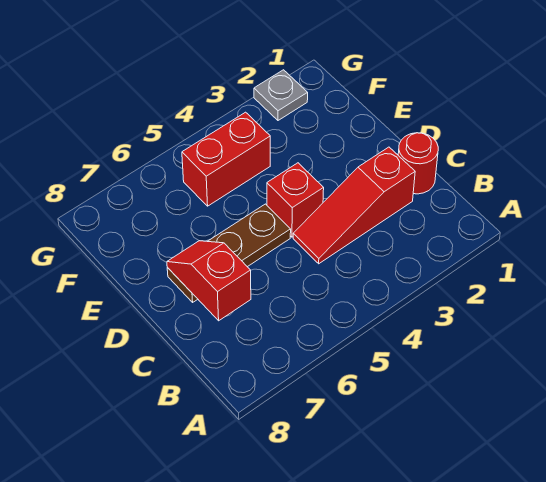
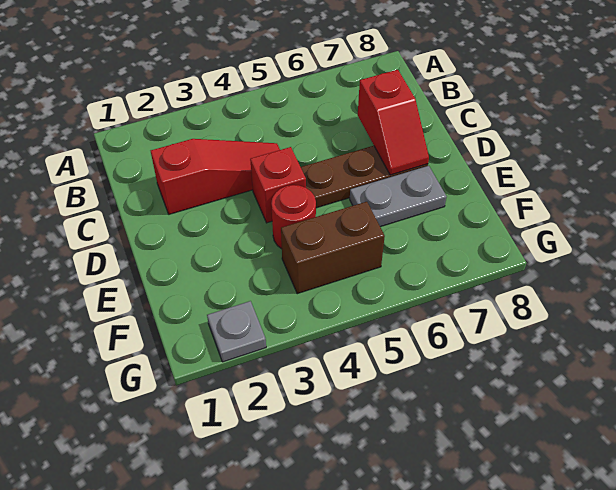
red 1x1 round brick [398,133,438,194] -> red 1x1 round brick moved to [271,185,316,249]
none -> grey 1x2 plate [350,166,447,227]
red 1x2 brick [182,112,270,206] -> brown 1x2 brick [281,202,385,294]

